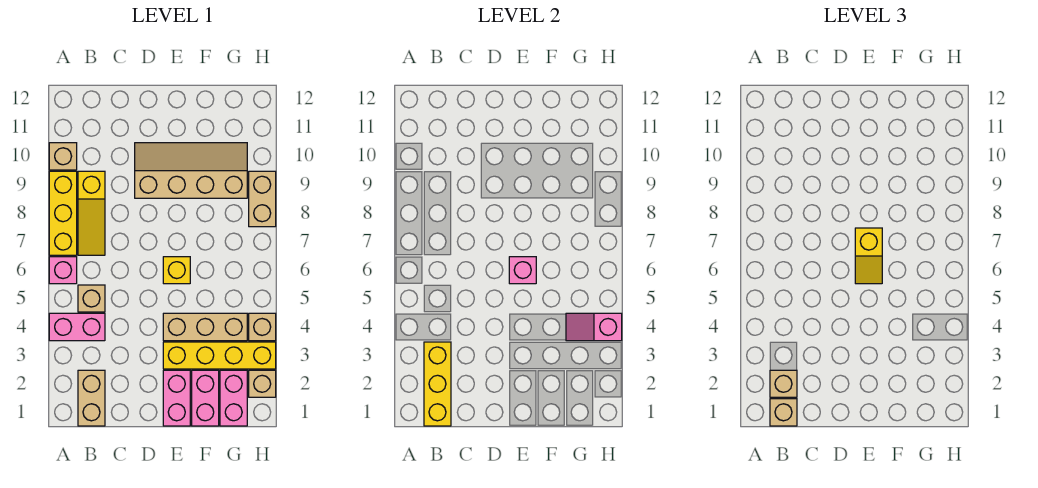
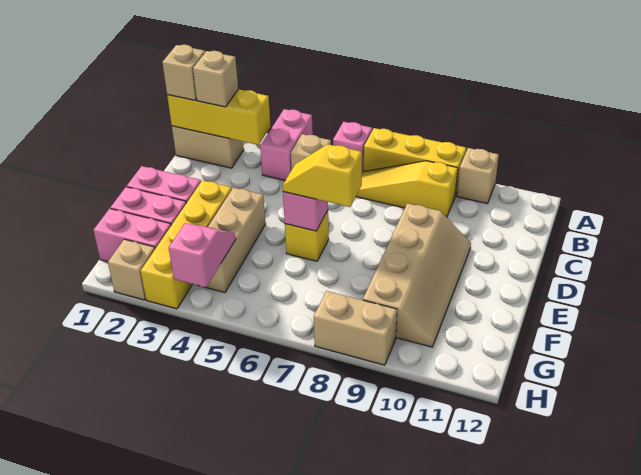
tan 1x1 brick [249,313,276,341] -> none

